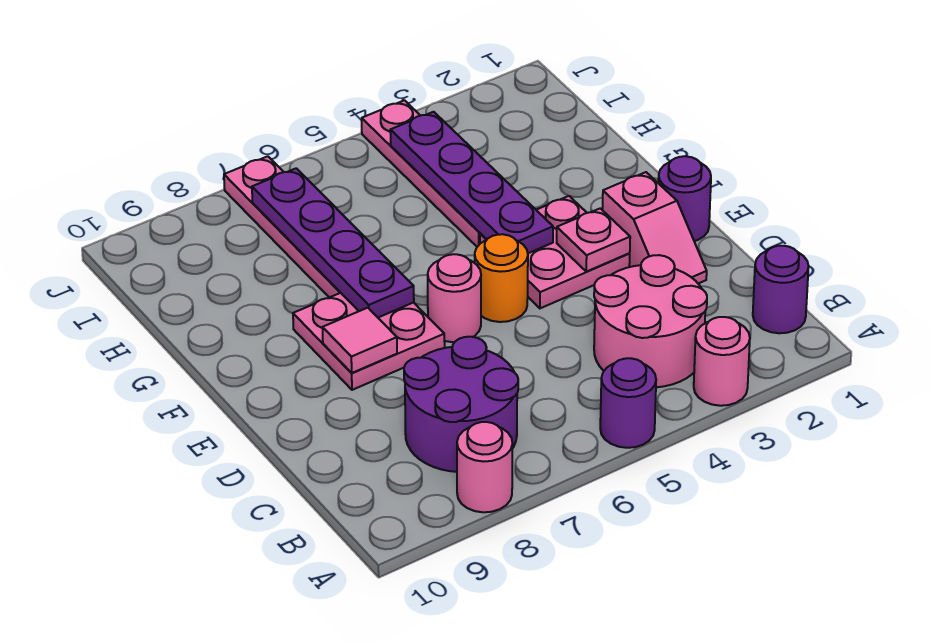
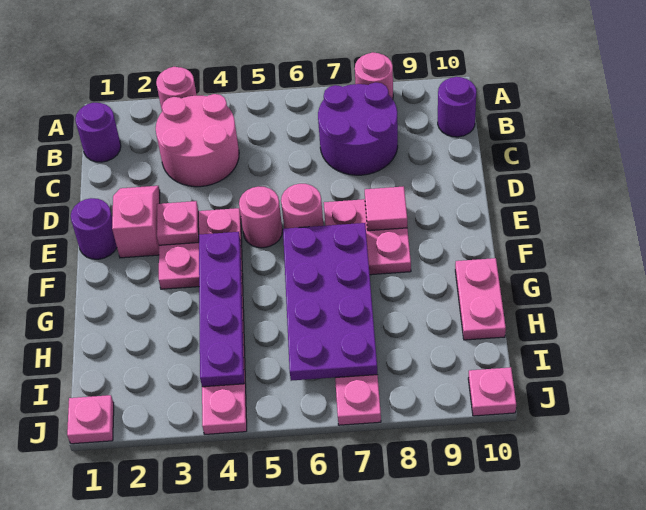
purple 1x1 round brick [600,358,656,448] -> purple 1x1 round brick moved to [438,77,476,137]
orange 1x1 round brick [475,234,528,322] -> pink 1x1 round brick [239,187,282,248]
purple 1x4 plate [252,168,414,317] -> purple 2x4 plate [283,223,378,381]
none -> pink 1x2 plate [455,258,506,340]
none -> pink 1x1 plate [67,395,114,444]
none -> pink 1x1 plate [468,367,516,416]

